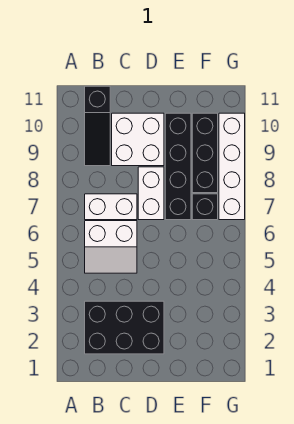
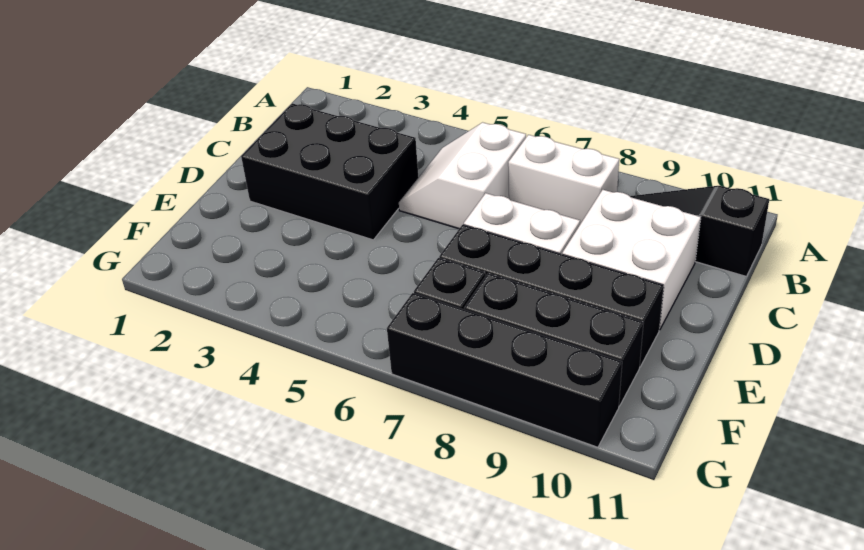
black 2x3 brick [85,301,164,354] -> black 2x3 brick turned to [241,103,419,240]
white 1x2 brick [85,194,137,220] -> white 1x2 brick turned to [508,135,619,224]
white 1x4 brick [219,113,245,220] -> black 1x4 brick [387,293,622,447]

